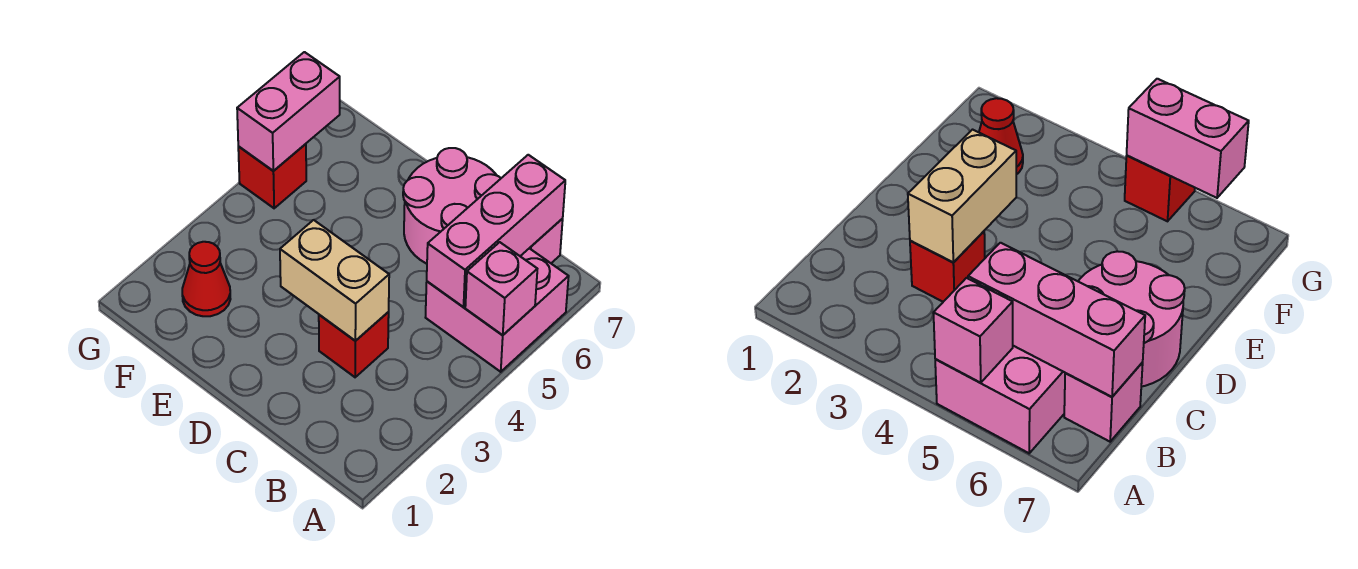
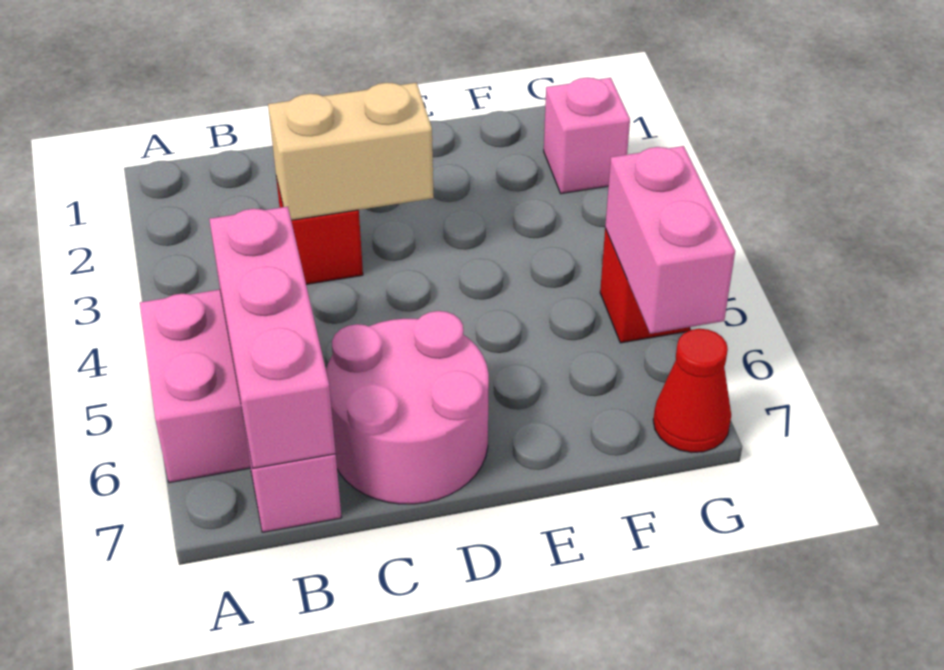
pink 1x1 brick [465,242,537,335] -> pink 1x1 brick moved to [544,78,630,194]
red 1x1 cone [182,242,230,316] -> red 1x1 cone moved to [653,329,731,453]

